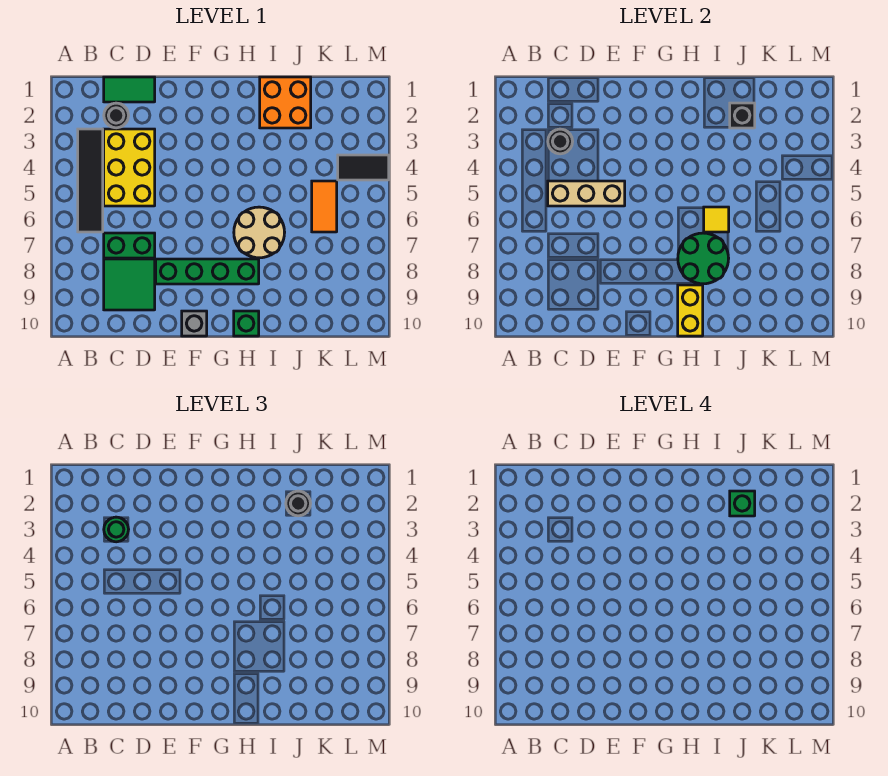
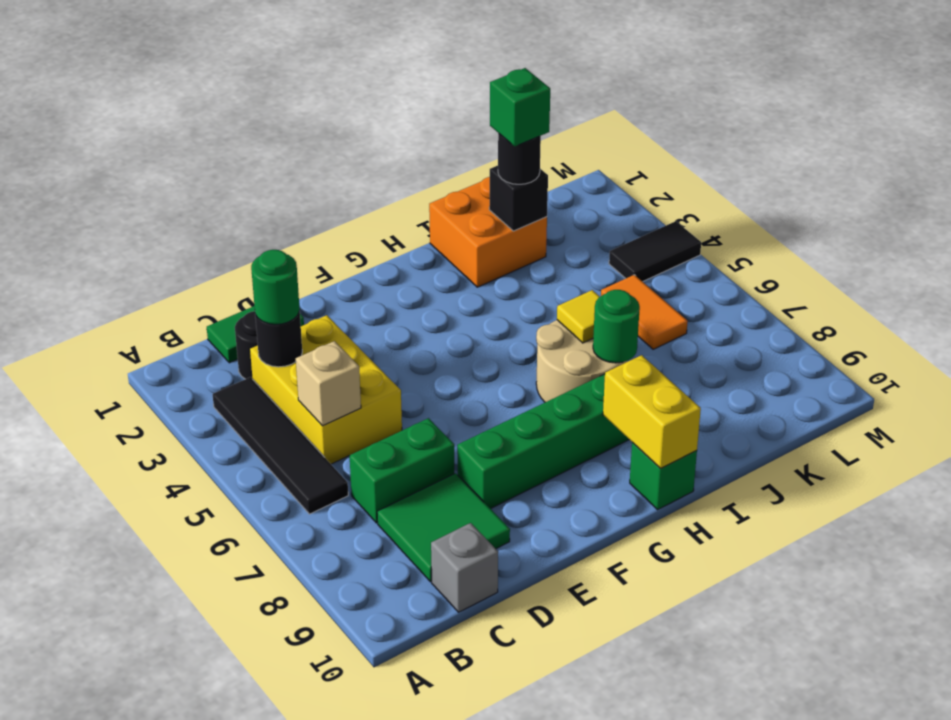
tan 1x3 brick [548,181,625,206] -> tan 1x1 brick [296,341,361,426]
grey 1x1 brick [182,311,207,336] -> grey 1x1 brick moved to [431,523,498,612]
green 2x2 round brick [678,233,729,284] -> green 1x1 round brick [593,290,640,363]

